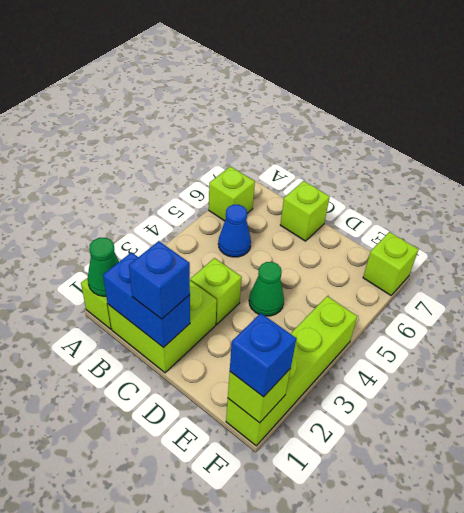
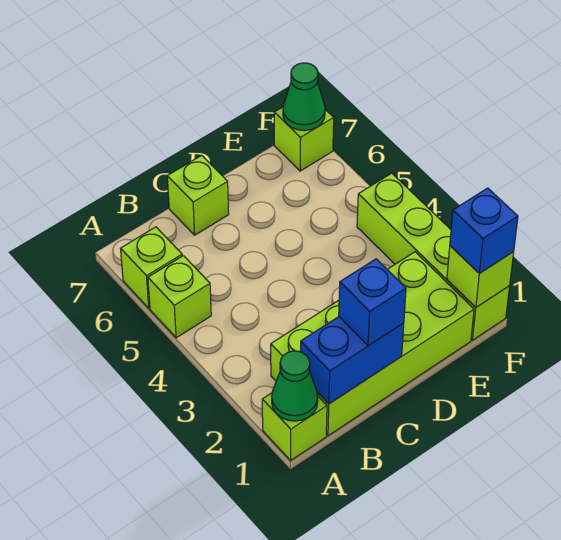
lime 2x2 brick [108,281,217,373] -> lime 2x4 brick [271,252,474,436]
blue 1x1 cone [218,205,251,257] -> none
lime 1x1 brick [190,258,242,324] -> lime 1x1 brick moved to [148,256,211,338]
green 1x1 cone [249,262,284,316] -> green 1x1 cone moved to [283,63,325,131]

